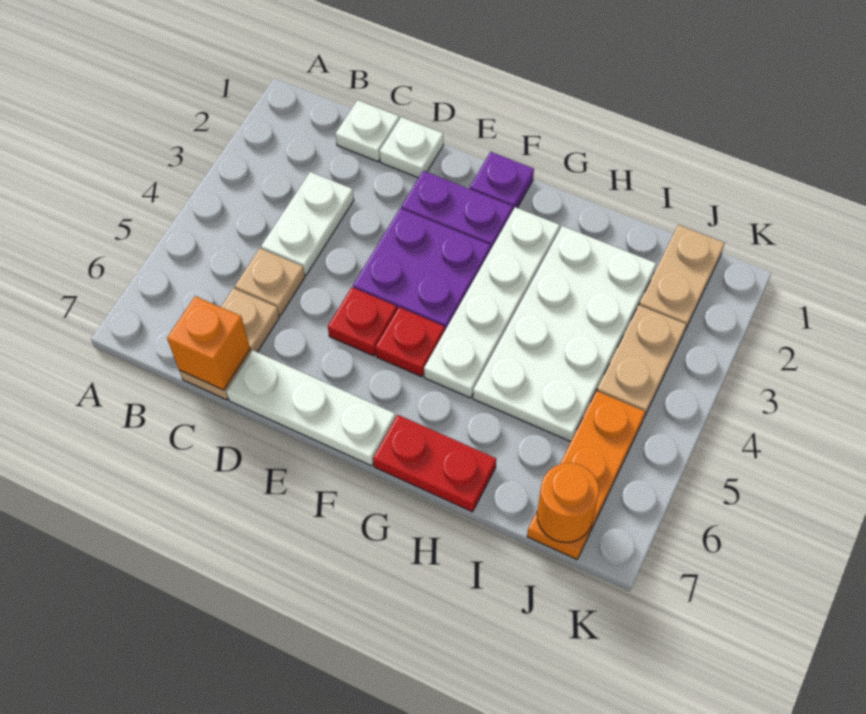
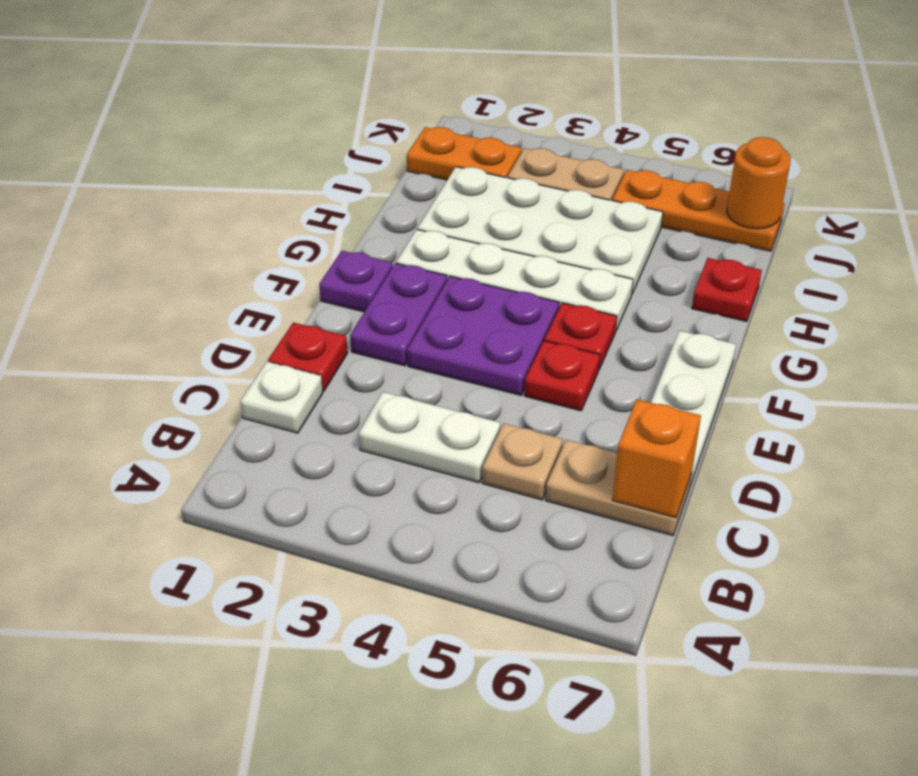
white 1x1 plate [379,117,443,178] -> red 1x1 plate [268,323,348,391]
red 1x2 plate [373,415,496,512] -> red 1x1 plate [692,258,762,322]
tan 1x2 plate [639,225,725,332] -> orange 1x2 plate [407,127,522,180]

